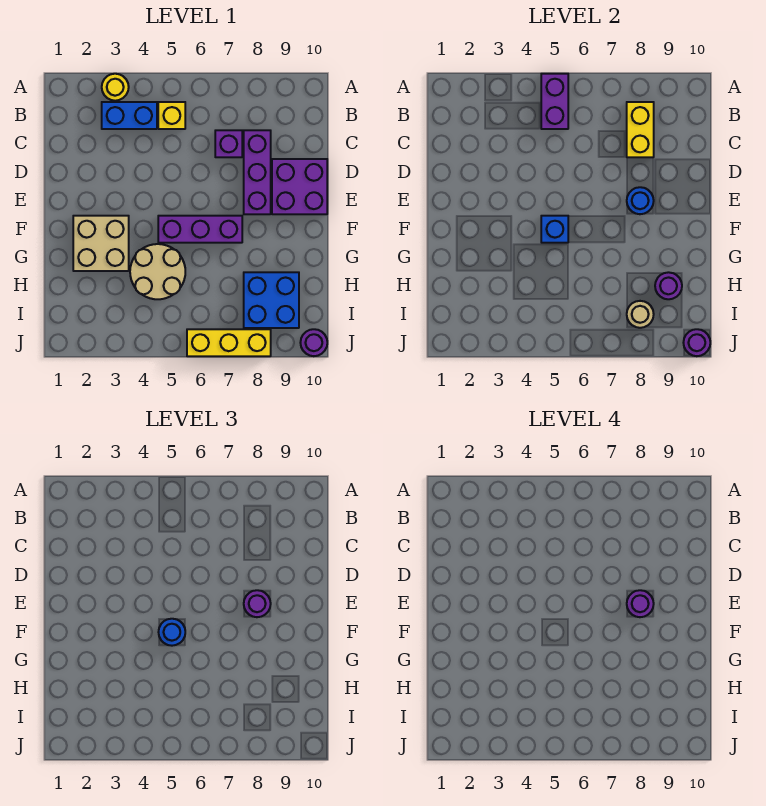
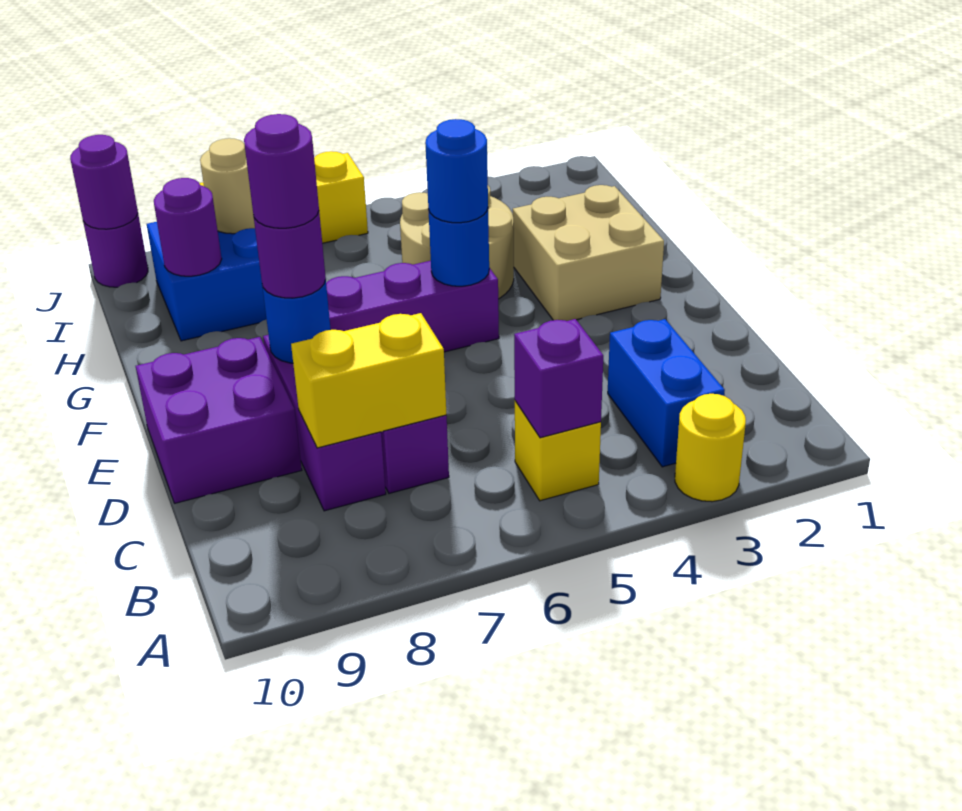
purple 1x2 brick [541,74,568,129] -> purple 1x1 brick [514,319,603,438]
blue 1x2 brick [102,102,157,129] -> blue 1x2 brick turned to [608,319,725,467]
yellow 1x2 brick [627,102,654,157] -> yellow 1x2 brick turned to [291,313,447,448]
blue 1x1 brick [541,216,568,243] -> blue 1x1 round brick [429,209,489,286]

